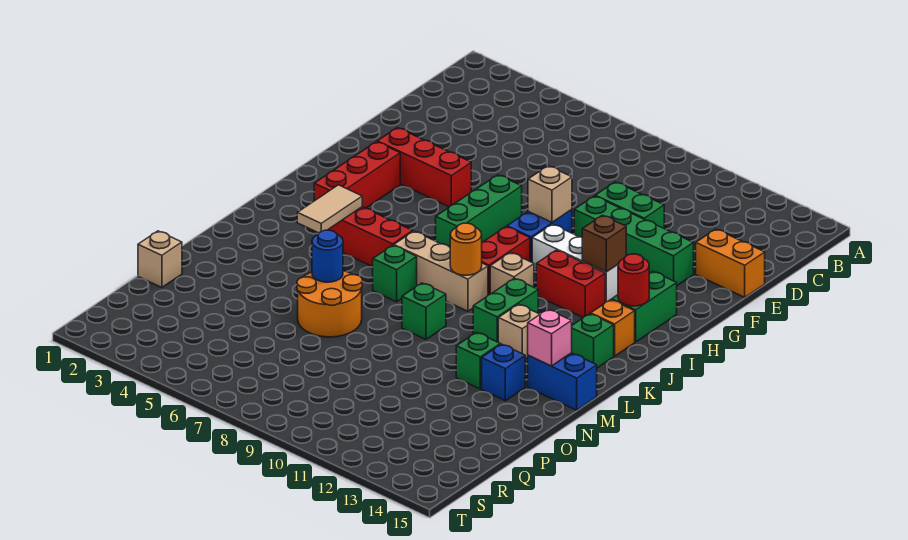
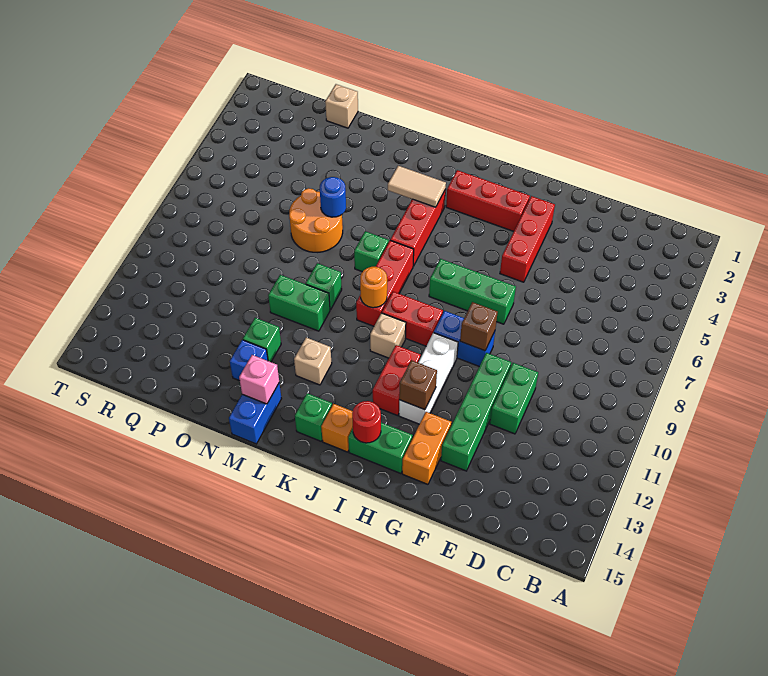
orange 1x2 brick [696,229,765,297] -> orange 1x2 brick moved to [402,412,452,484]
tan 1x1 brick [528,166,572,222] -> brown 1x1 brick [460,302,498,351]
tan 1x3 brick [394,231,488,311] -> red 1x3 brick [356,241,414,326]
green 1x2 brick [473,278,538,342] -> green 1x2 brick moved to [268,275,330,331]

